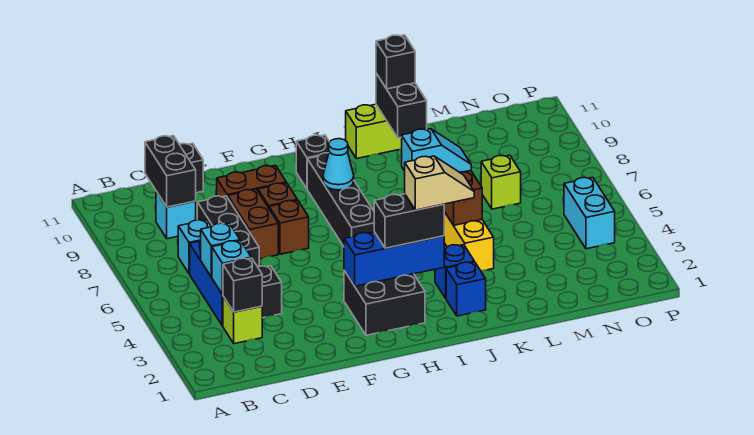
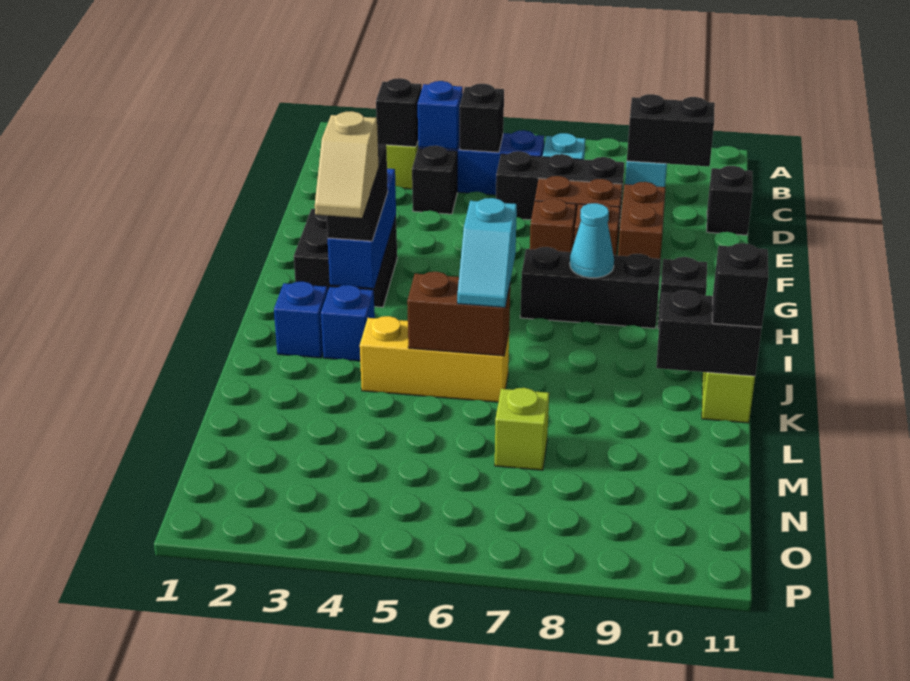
cyan 1x1 brick [212,241,251,295] -> blue 1x1 brick [418,81,463,149]
cyan 1x1 brick [201,223,240,277] -> black 1x1 brick [460,84,504,152]
black 1x4 brick [307,153,374,246] -> black 1x3 brick [520,247,661,328]
cyan 1x2 brick [564,177,615,249] -> none

